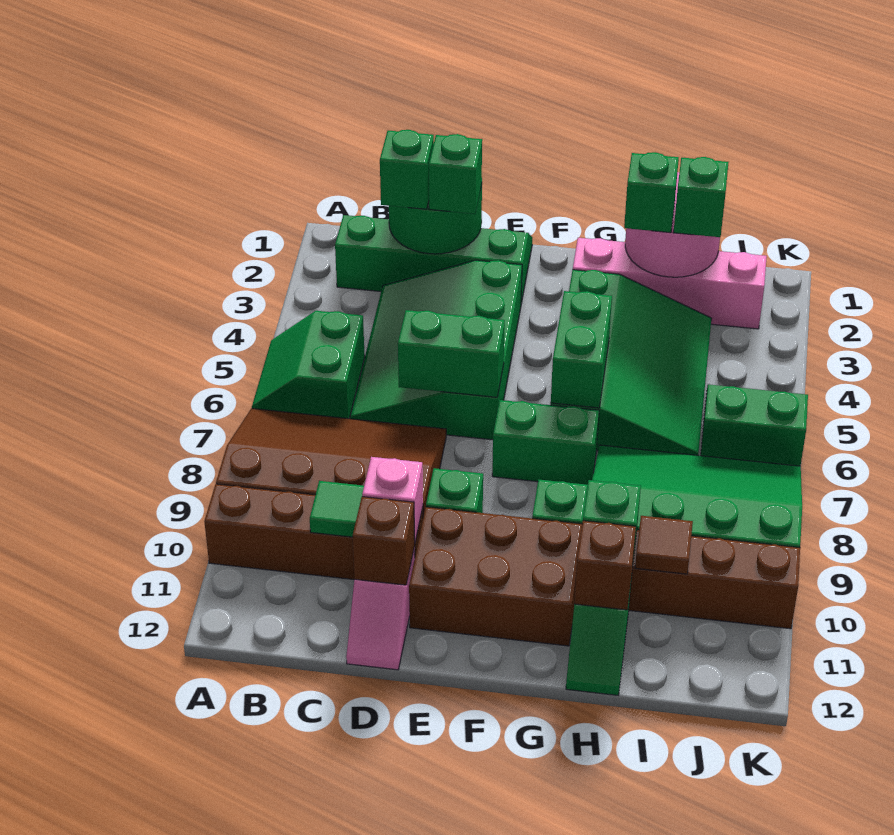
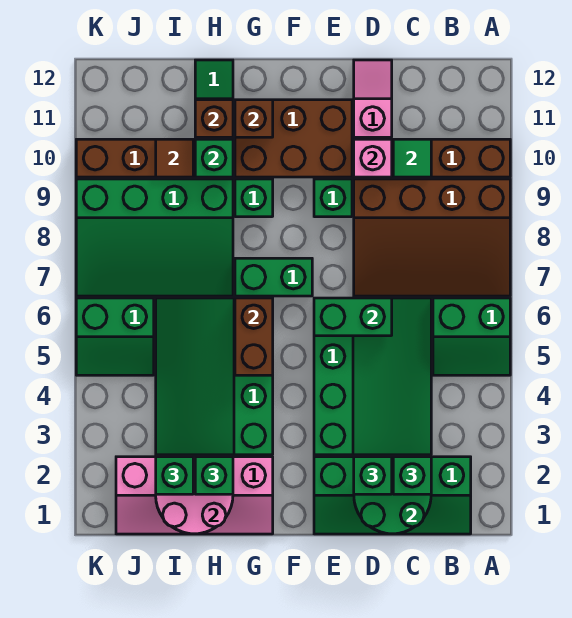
green 2x2 slope [252,311,365,419] -> green 2x2 slope turned to [433,298,510,375]
brown 1x1 brick [353,497,415,585] -> brown 1x1 brick moved to [235,100,273,137]
green 1x2 brick [551,291,612,408] -> brown 1x2 brick [235,298,273,375]

